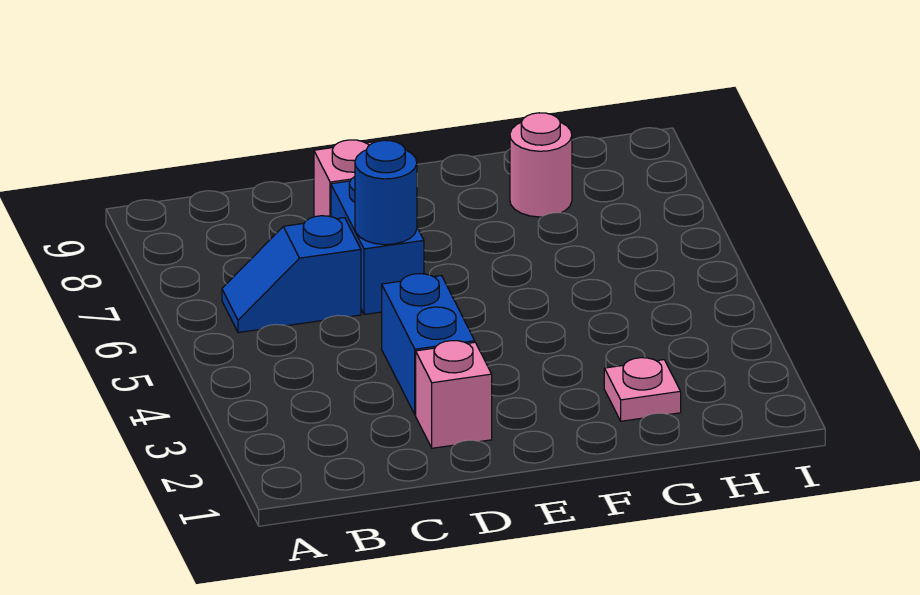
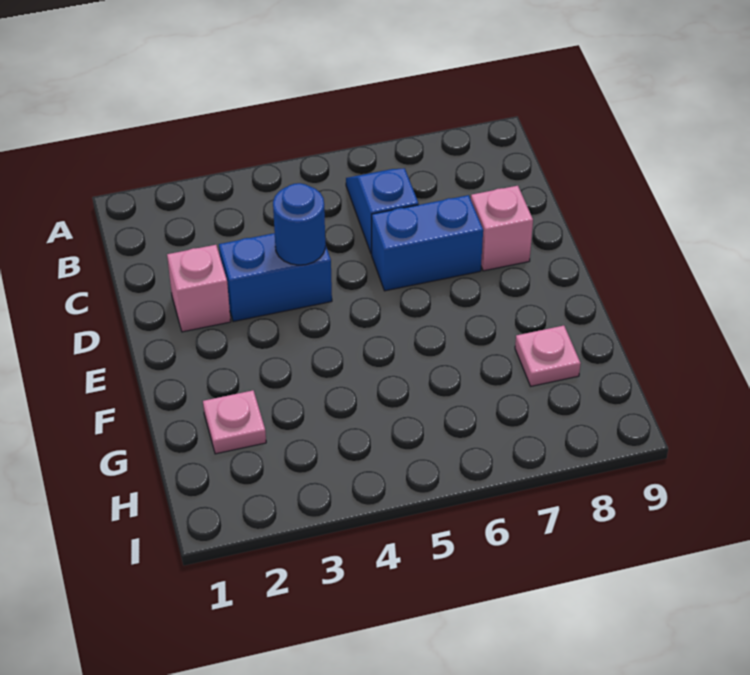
blue 1x1 round brick [355,140,417,245] -> blue 1x1 round brick moved to [273,183,325,265]
pink 1x1 round brick [510,113,572,217] -> pink 1x1 plate [515,326,581,386]

